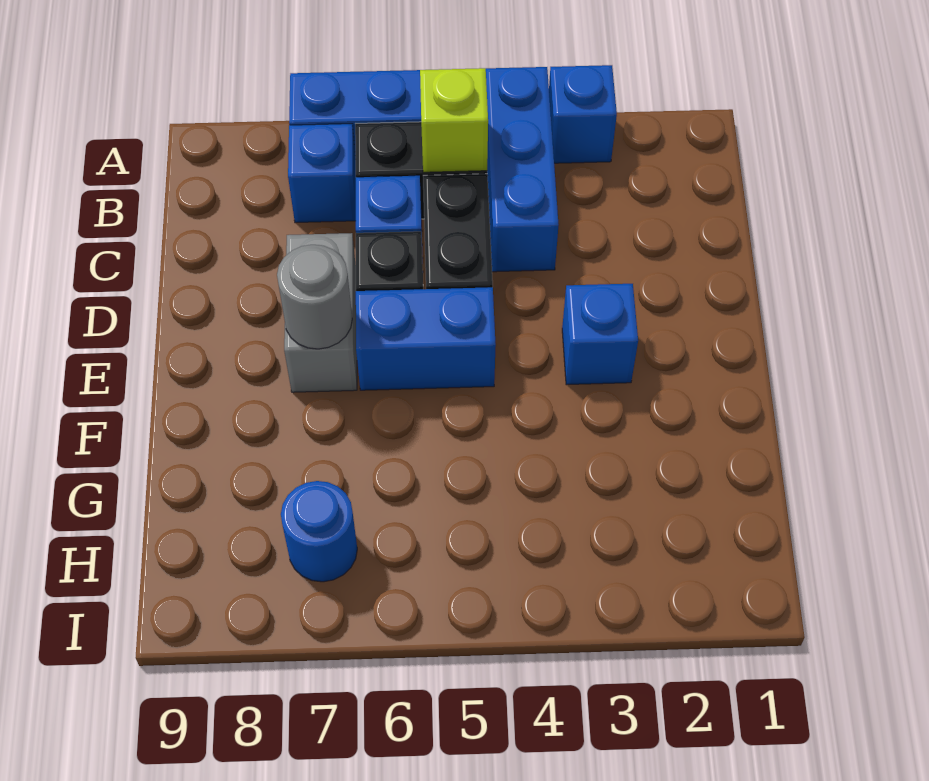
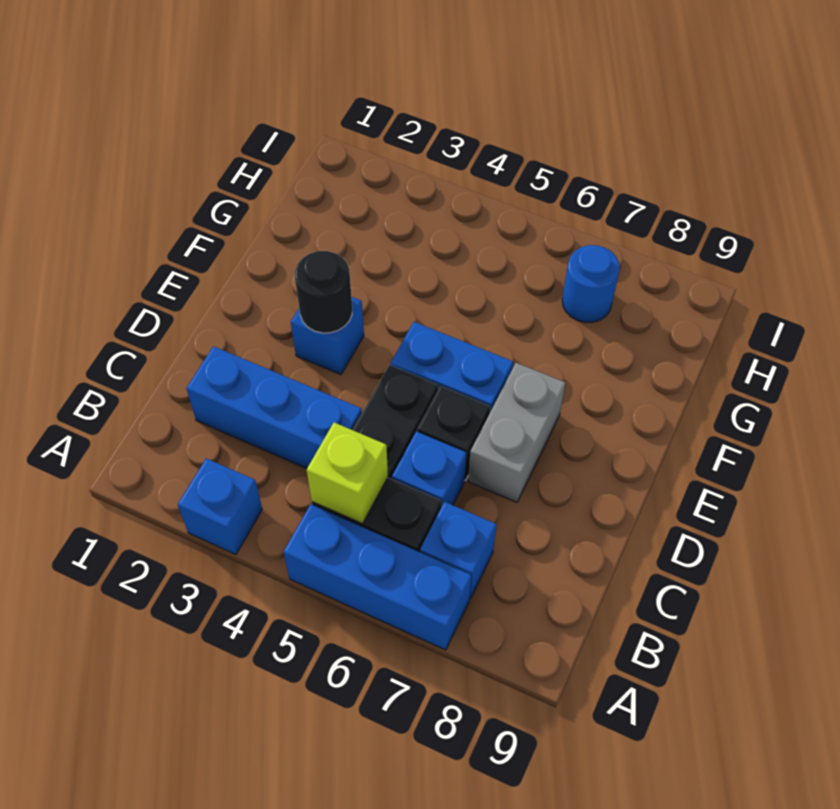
blue 1x3 brick [486,67,559,272] -> blue 1x3 brick turned to [186,346,362,468]
none -> black 1x1 round brick [295,251,352,333]
grey 1x1 round brick [277,245,352,349] -> none

